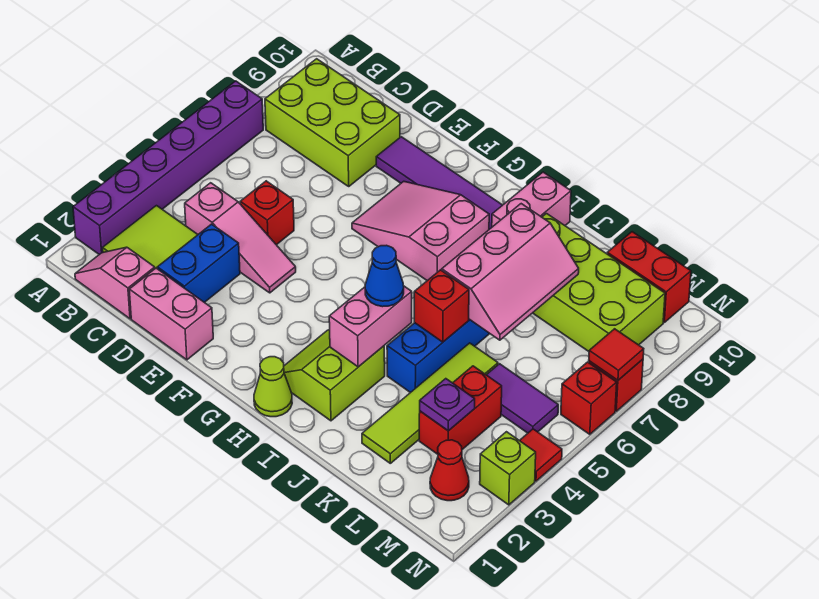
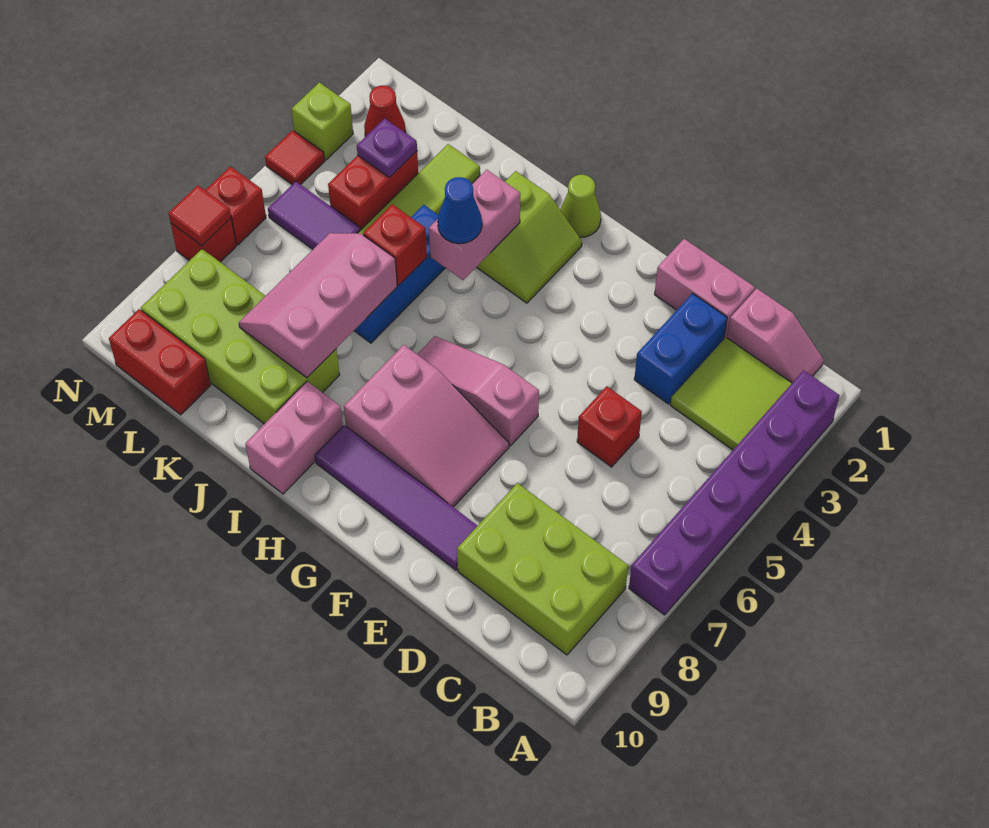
pink 1x3 slope [185,183,296,293] -> pink 1x3 slope moved to [417,336,539,446]

